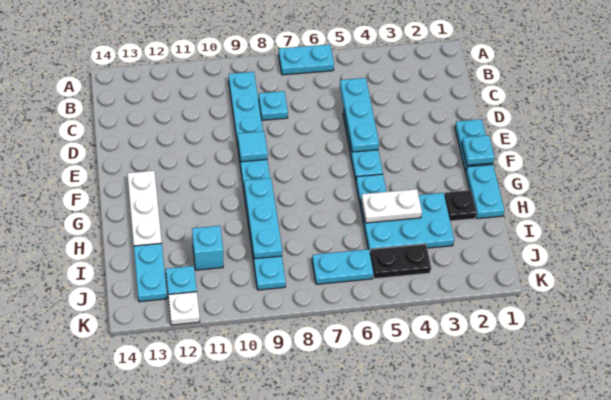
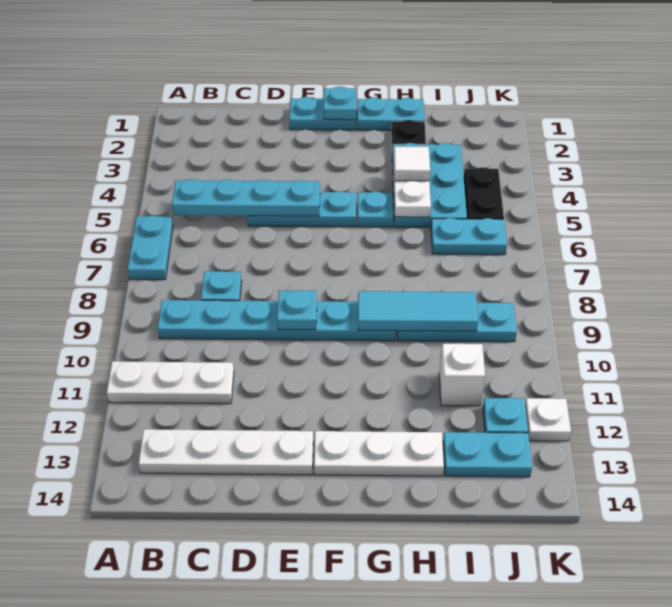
none -> white 1x3 plate [107,361,234,404]
none -> white 1x4 plate [139,429,313,475]
cyan 1x3 plate [340,78,379,152] -> cyan 1x4 plate [172,179,320,216]
cyan 1x1 tile [238,131,268,162] -> cyan 1x1 plate [277,290,317,330]
cyan 1x3 plate [244,178,282,259] -> cyan 1x3 tile [358,291,478,331]
none -> white 1x1 tile [394,147,430,181]
cyan 1x1 brick [192,226,223,270] -> white 1x1 brick [439,344,485,406]
cyan 1x2 plate [312,249,373,284] -> cyan 1x2 plate turned to [431,218,507,255]

